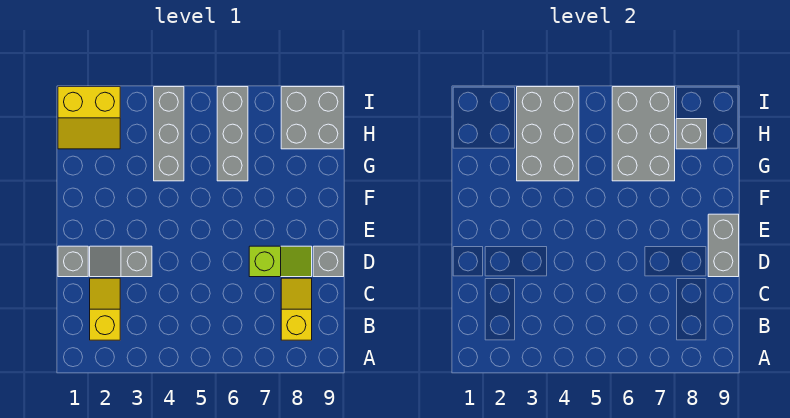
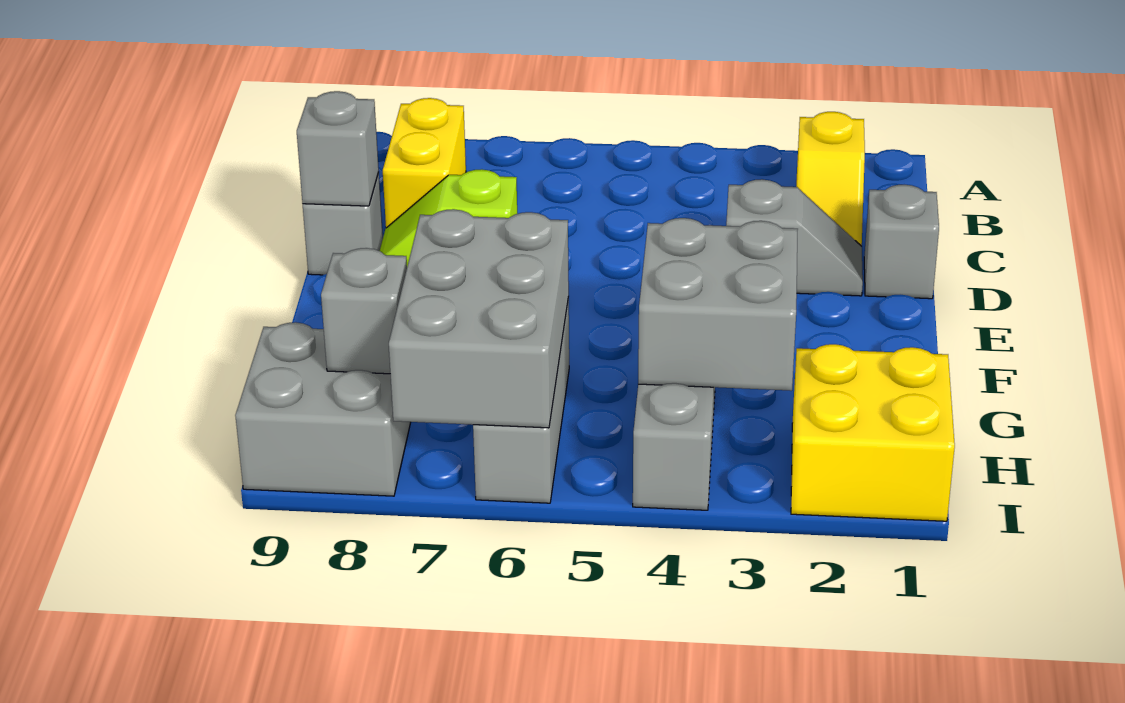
yellow 1x2 slope [281,278,312,340] -> yellow 1x2 brick [383,98,466,228]
grey 1x2 brick [708,214,739,277] -> grey 1x1 brick [297,91,379,206]
grey 2x3 brick [517,87,579,181] -> grey 2x2 brick [638,218,798,391]
yellow 2x2 slope [58,87,120,149] -> yellow 2x2 brick [791,344,955,521]

